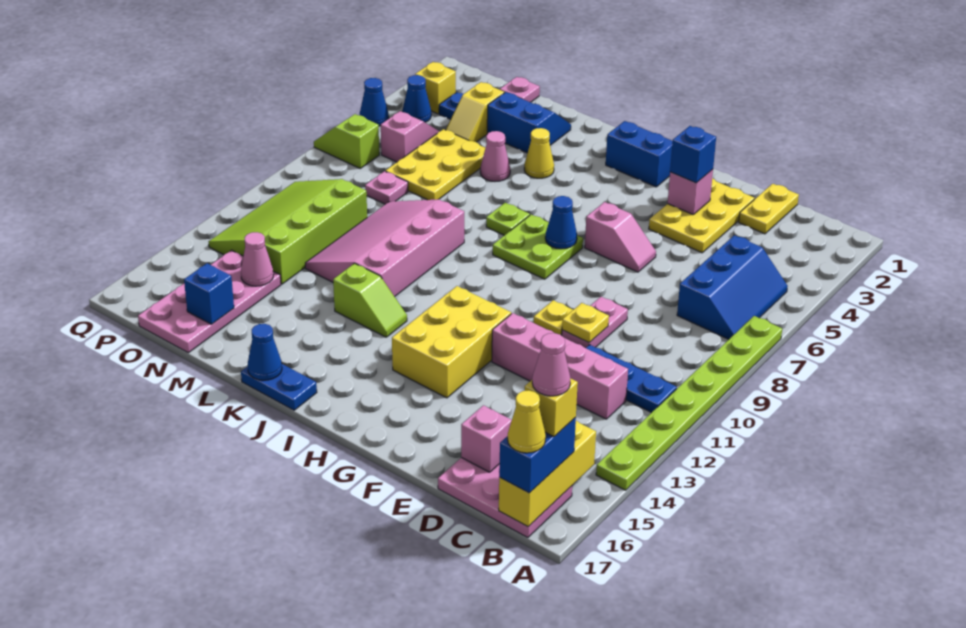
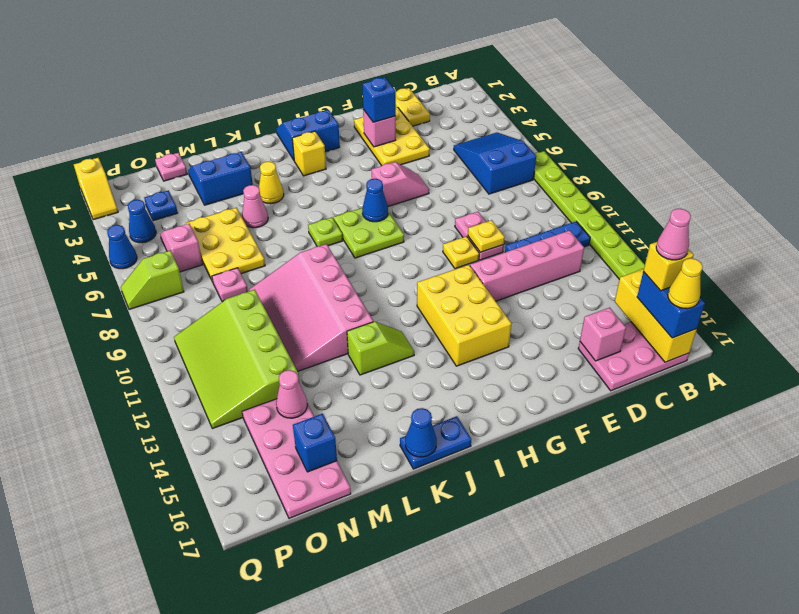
blue 2x3 slope [677,235,788,340] -> blue 2x3 slope turned to [454,132,536,194]
yellow 1x2 slope [446,82,504,142] -> yellow 1x2 slope moved to [74,158,118,220]
yellow 1x1 brick [415,62,456,114] -> yellow 1x1 brick moved to [292,131,326,176]

